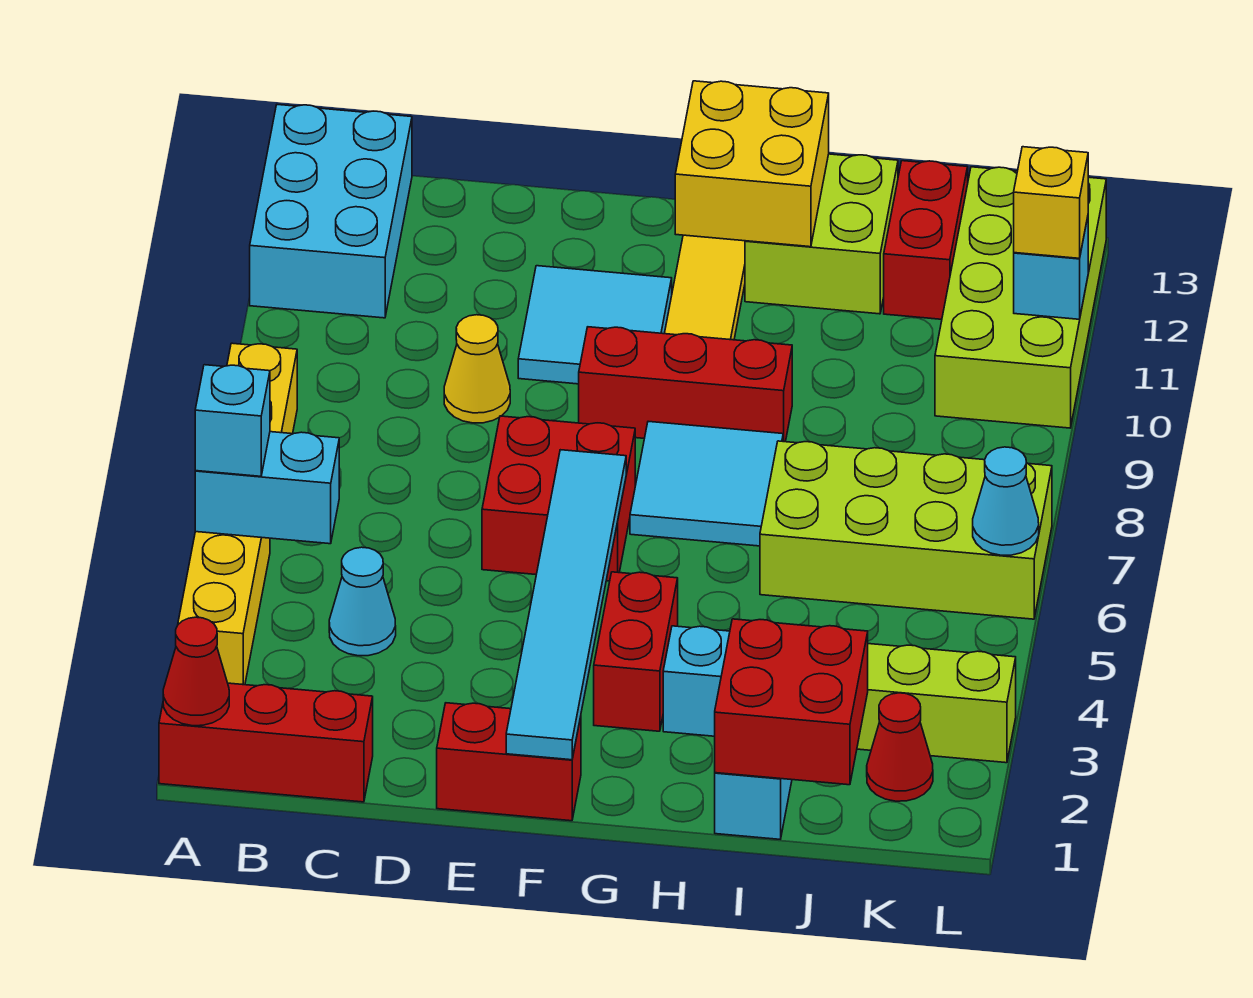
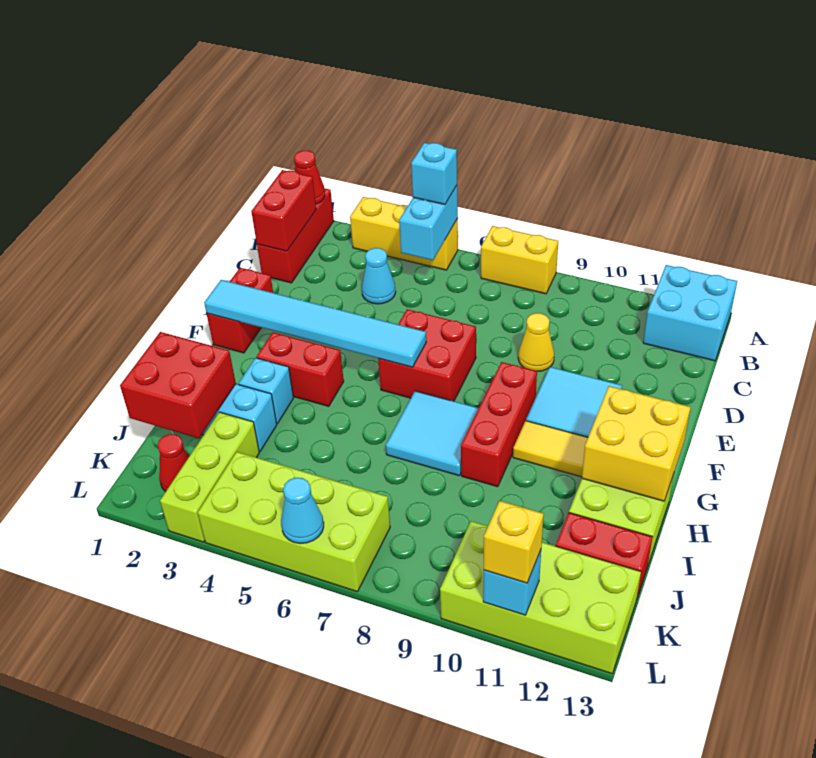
cyan 2x3 brick [250,105,412,318] -> cyan 2x2 brick [643,265,737,361]
none -> red 1x2 brick [251,170,316,251]
lime 2x4 brick [760,441,1052,619] -> lime 2x4 brick turned to [198,452,390,592]

